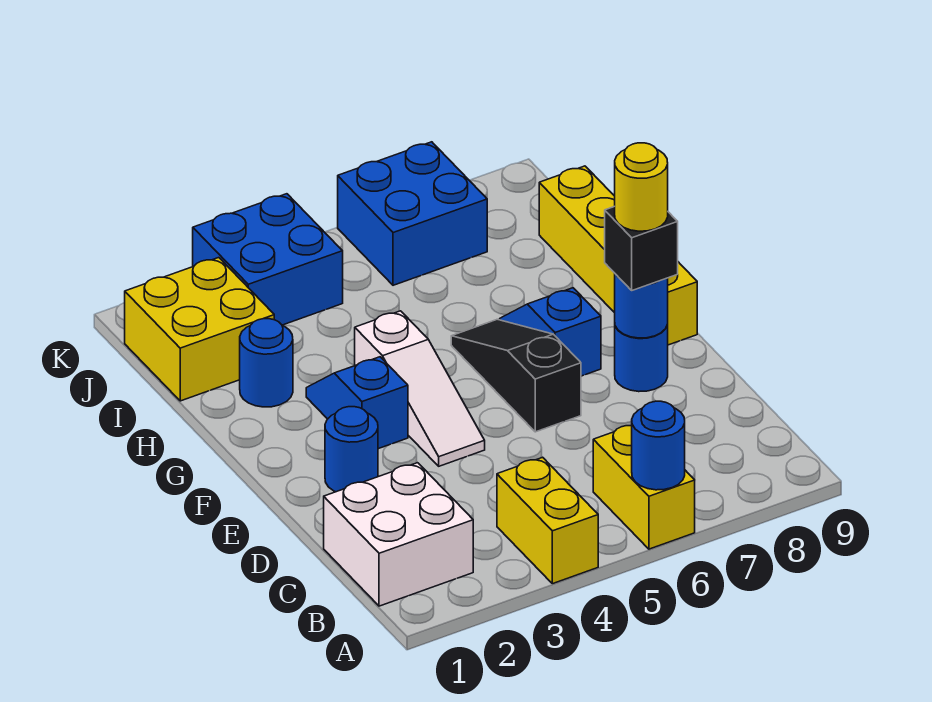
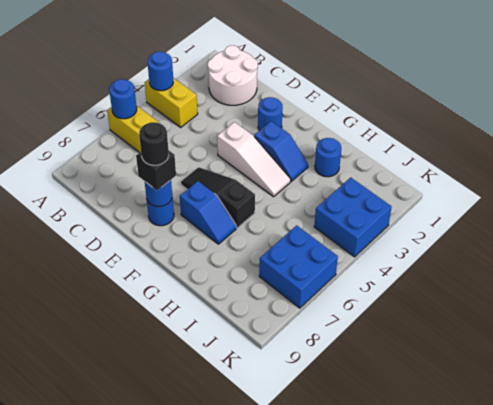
none -> blue 1x1 round brick [148,52,173,91]
white 2x2 brick [324,463,473,606] -> white 2x2 round brick [208,45,258,105]
white 1x3 slope [355,311,485,466] -> white 1x3 slope turned to [217,122,291,197]
black 1x3 slope [451,319,581,432] -> black 1x3 slope turned to [181,167,255,228]
yellow 1x1 round brick [615,143,668,231] -> black 1x1 round brick [139,122,169,165]
yellow 1x4 brick [539,166,697,345] -> none
yellow 2x2 brick [125,258,274,401] -> none

